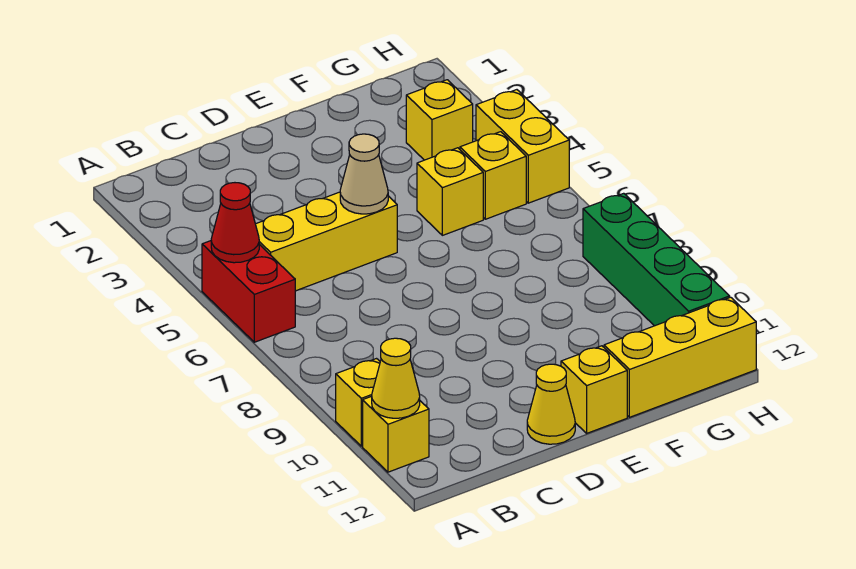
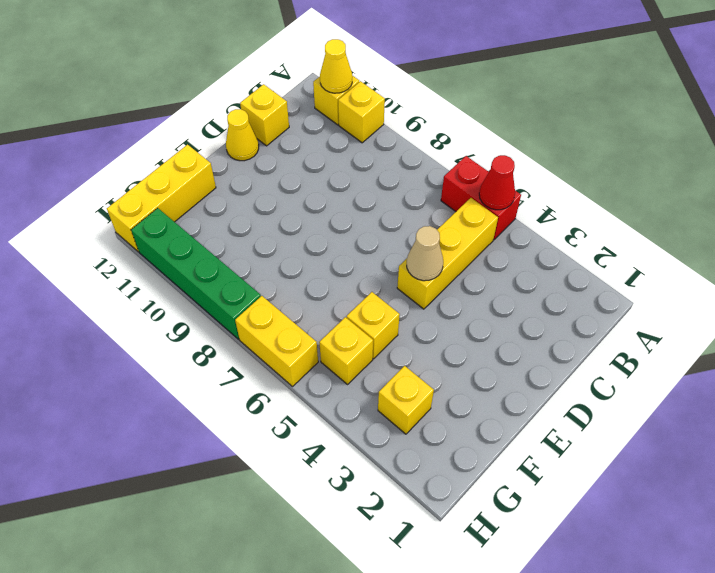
yellow 1x1 brick [561,346,627,433] -> yellow 1x1 brick moved to [240,84,289,146]
yellow 1x2 brick [476,90,569,203] -> yellow 1x2 brick moved to [235,296,318,386]

